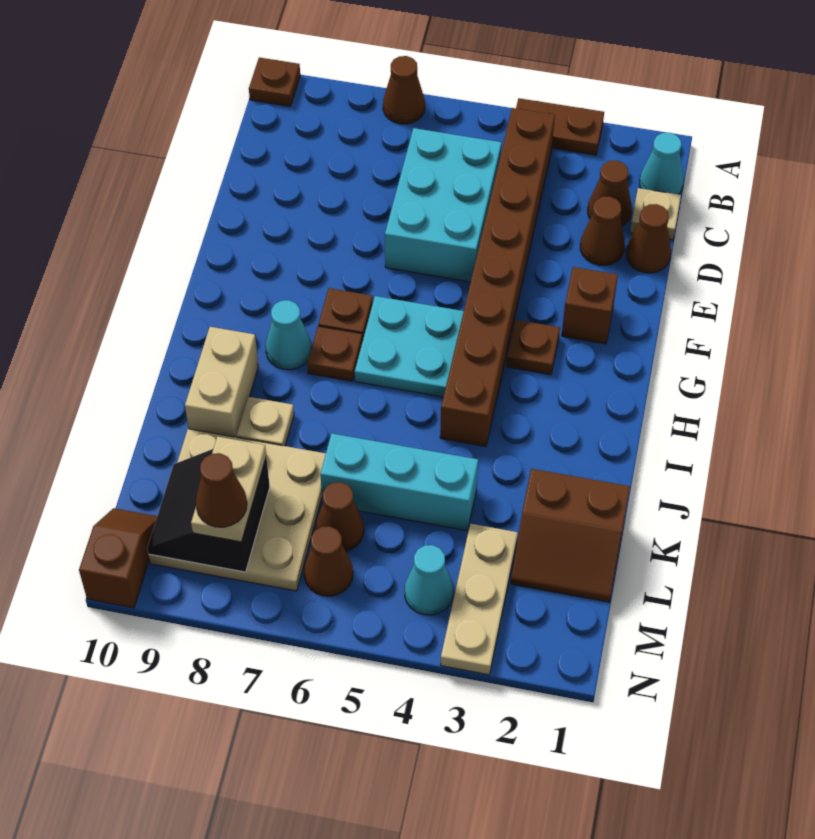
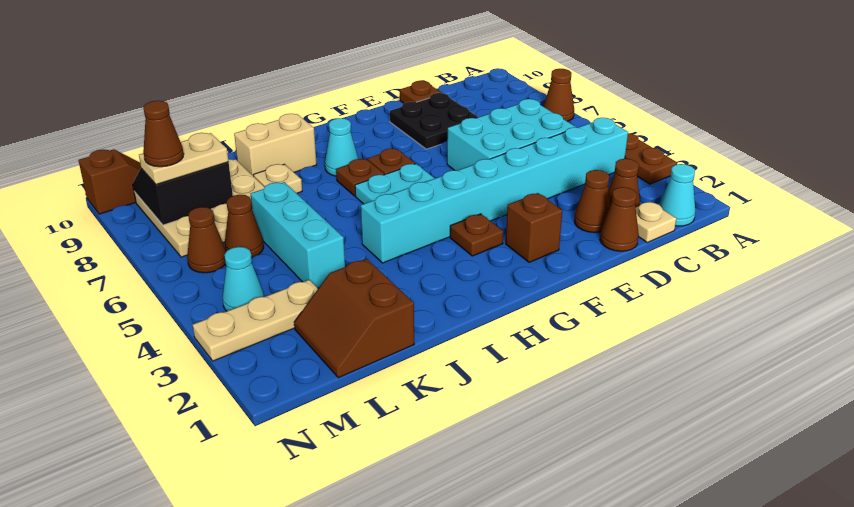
brown 1x1 plate [249,57,300,106] -> brown 1x1 plate moved to [400,81,442,103]
brown 1x8 brick [440,108,555,447] -> cyan 1x8 brick [361,118,628,263]
none -> black 2x2 plate [390,93,478,149]

